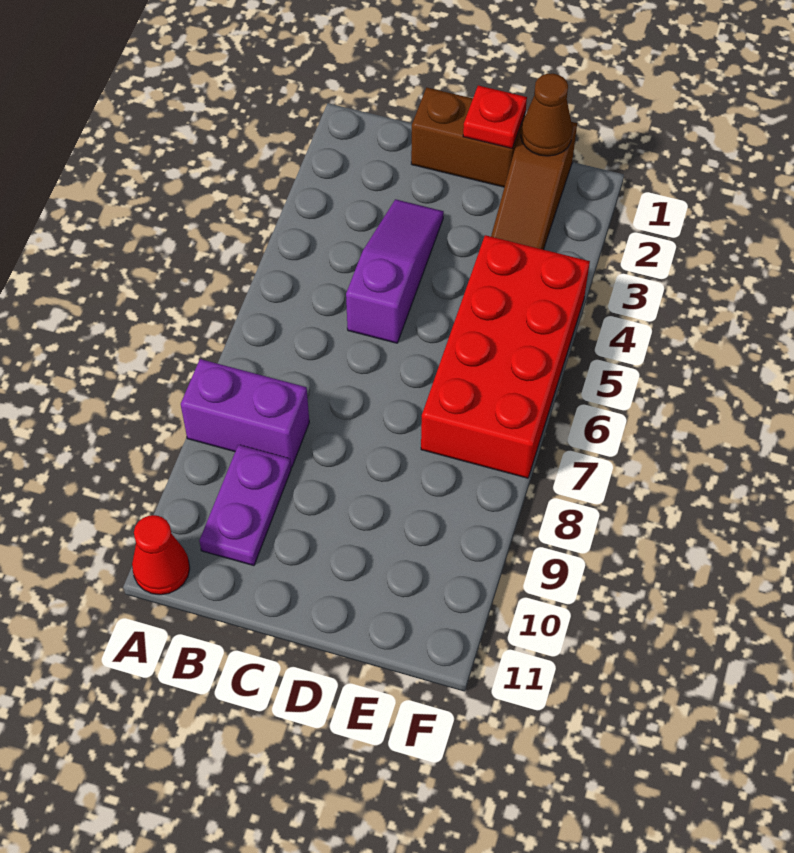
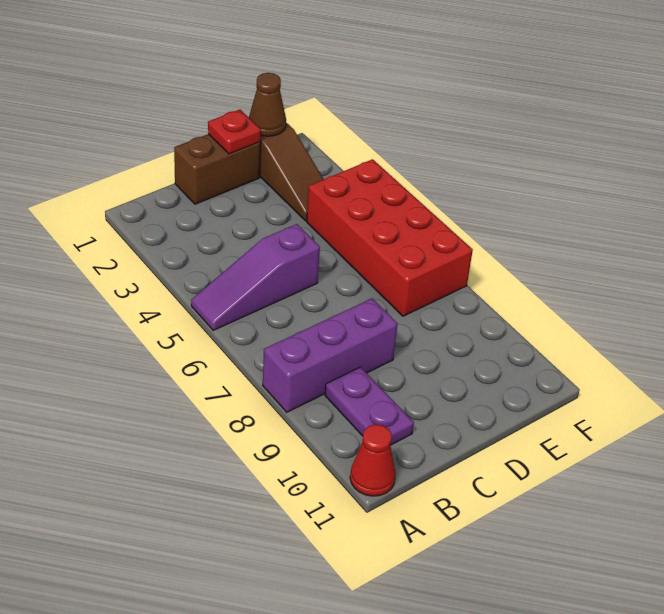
purple 1x2 brick [181,359,309,467] -> purple 1x3 brick [263,299,398,412]
purple 1x3 slope [346,199,444,343] -> purple 1x3 slope turned to [191,224,320,330]

